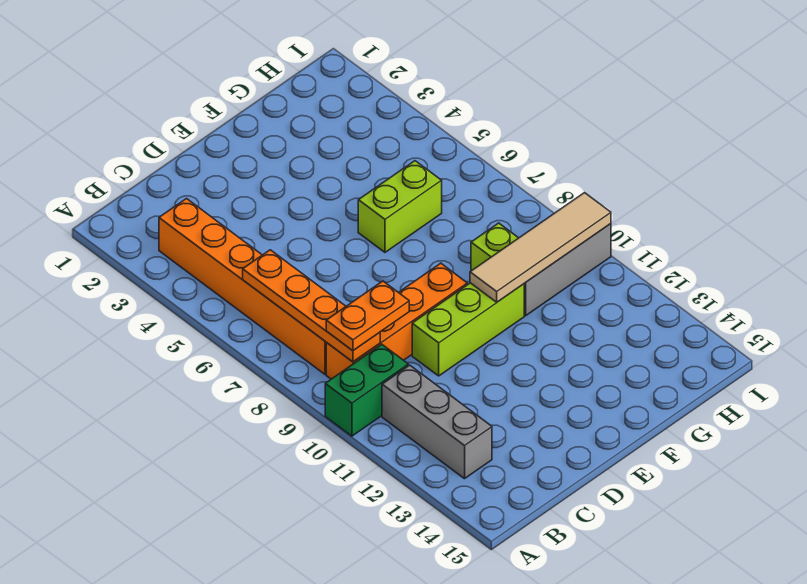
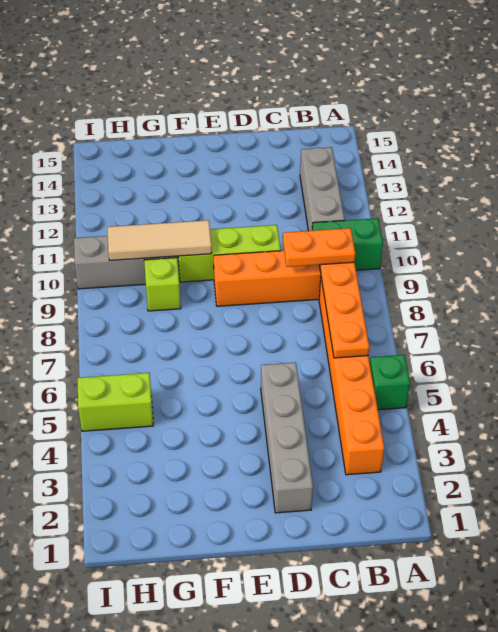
none -> green 1x1 brick [370,355,410,410]
none -> grey 1x4 brick [261,362,313,513]
lime 1x2 brick [358,161,442,252] -> lime 1x2 brick moved to [77,373,153,431]
tan 1x4 tile [470,193,611,302] -> tan 1x3 tile [107,220,212,261]

